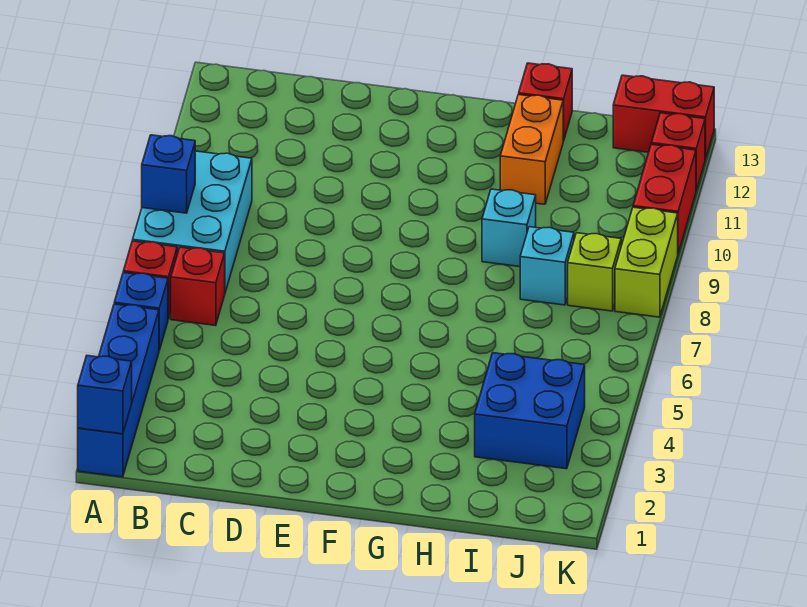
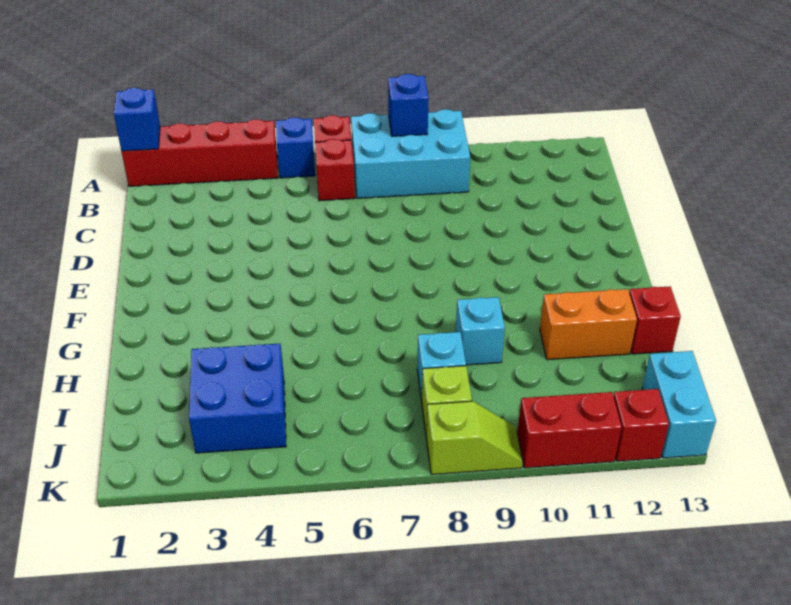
blue 1x4 brick [78,304,159,477] -> red 1x4 brick [122,119,278,186]
red 1x2 brick [613,75,714,159] -> cyan 1x2 brick [642,351,716,458]
lime 1x2 brick [615,207,678,317] -> lime 1x2 slope [426,401,523,475]

